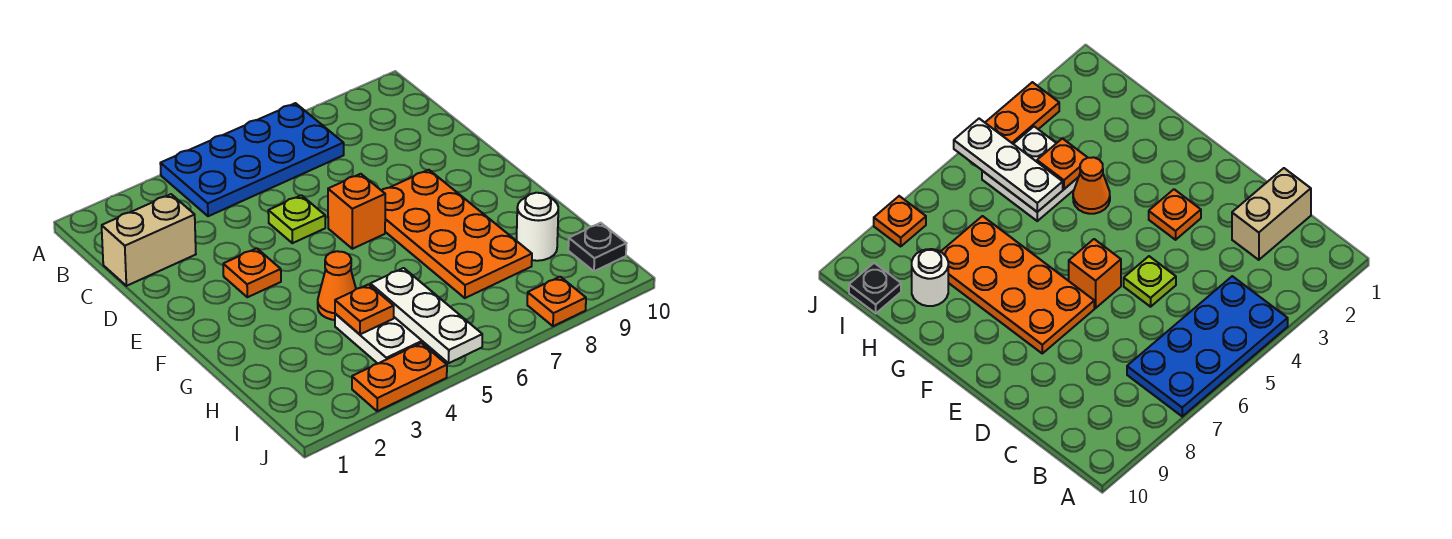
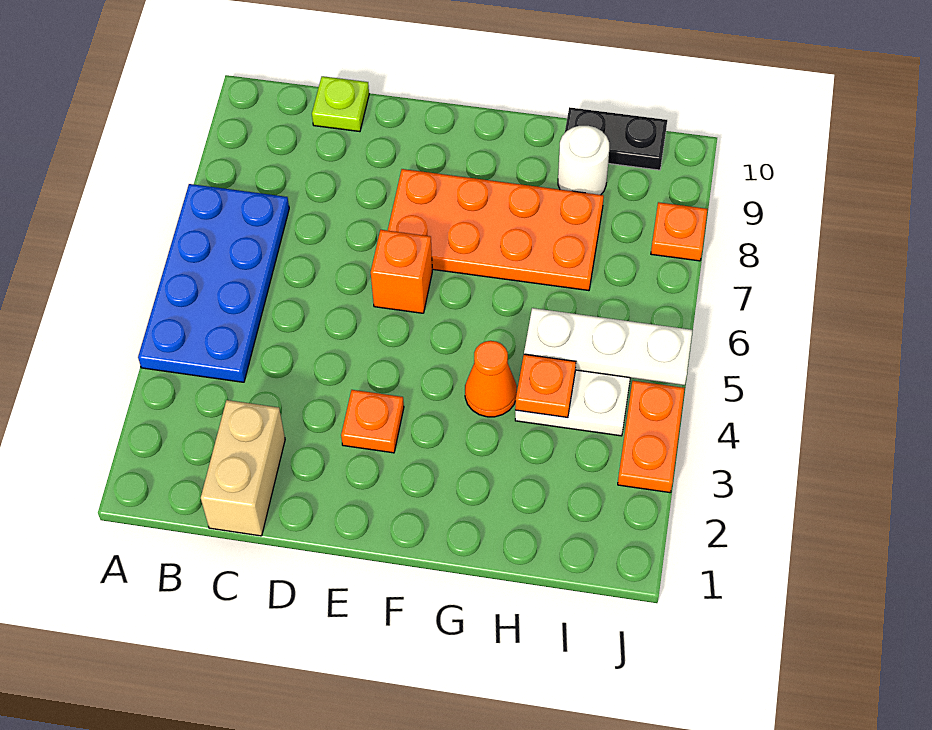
lime 1x1 plate [268,195,325,243] -> lime 1x1 plate moved to [312,76,369,132]
black 1x1 plate [568,223,627,271] -> black 1x2 plate [565,107,667,170]

